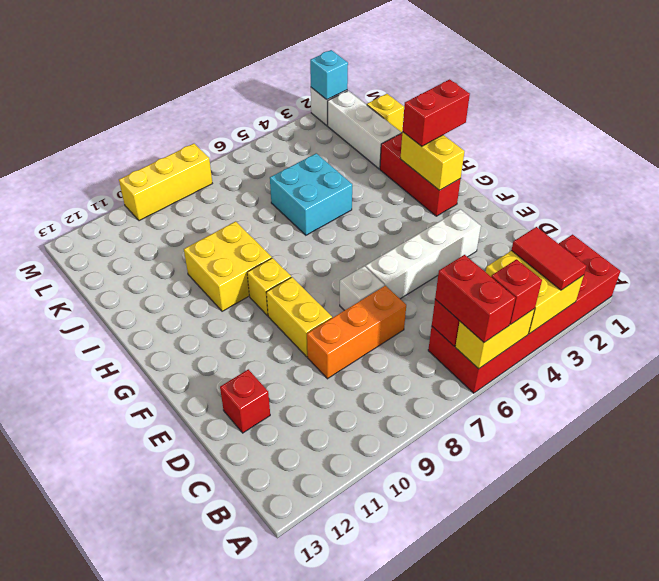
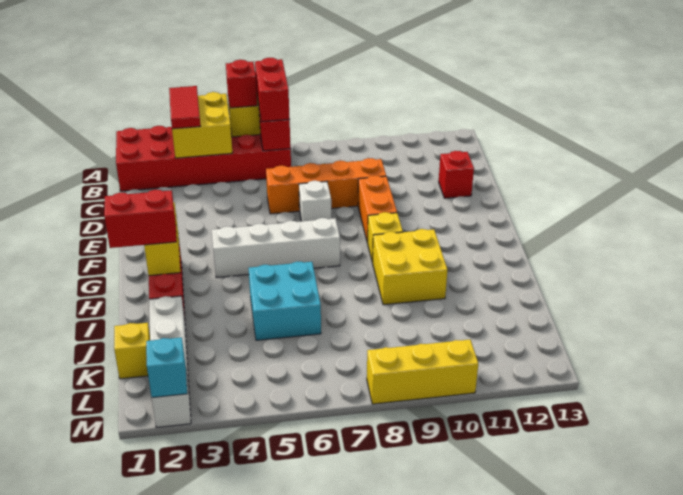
orange 1x3 brick [307,286,406,379] -> orange 1x4 brick [266,158,386,214]
white 1x4 brick [365,209,481,299] -> white 1x4 brick moved to [212,218,340,278]
yellow 1x2 brick [266,277,332,357] -> orange 1x2 brick [358,175,397,243]

